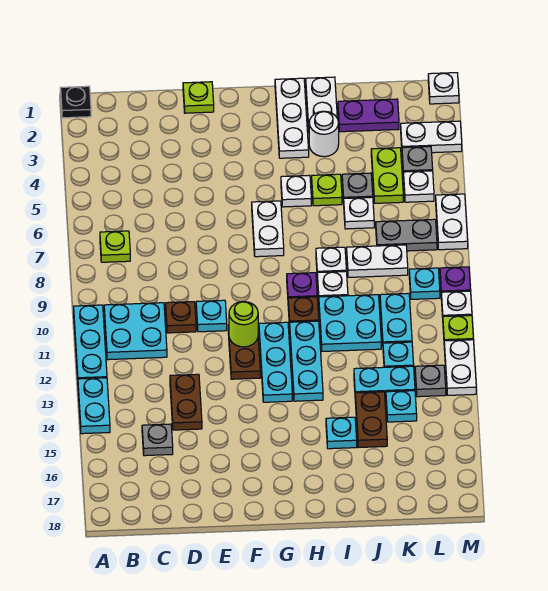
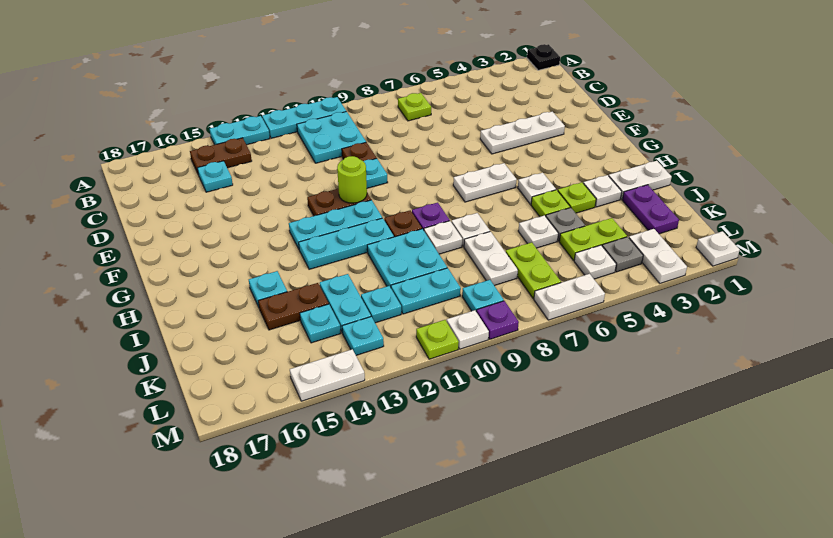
grey 1x1 plate [142,424,173,456] -> cyan 1x1 plate [197,161,233,192]
brown 1x2 plate [170,374,202,430] -> brown 1x2 plate moved to [190,138,252,173]
lime 1x1 plate [183,82,214,113] -> lime 1x1 plate moved to [558,182,596,213]
white 1x3 plate [275,78,309,158] -> white 1x3 plate moved to [480,112,565,154]
white 1x1 round brick [309,111,339,157] -> white 1x1 plate [583,175,622,207]
grey 1x2 plate [376,219,437,251] -> lime 1x2 plate [506,242,561,299]
grey 1x1 plate [415,365,446,397] -> cyan 1x1 plate [342,317,384,355]
white 1x2 plate [444,340,476,395] -> white 1x2 plate moved to [290,349,365,401]

